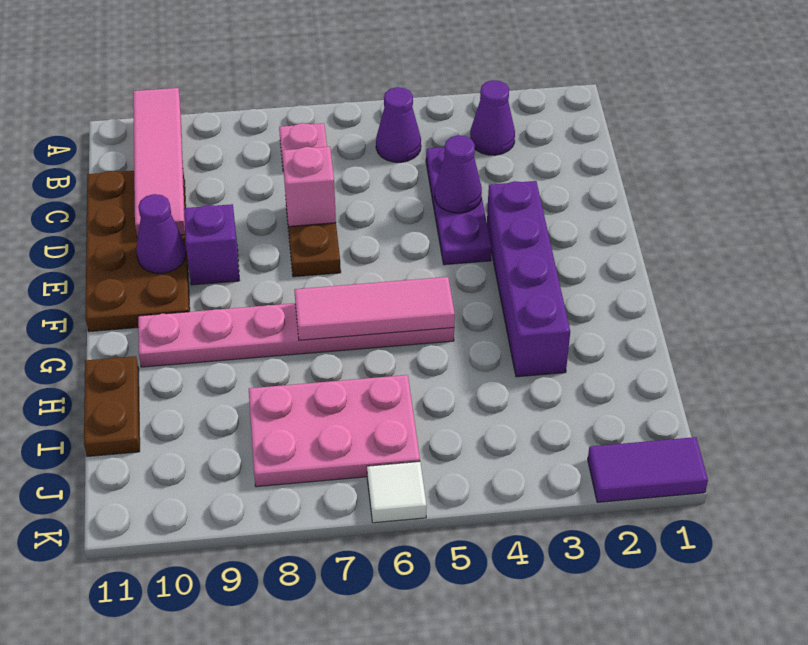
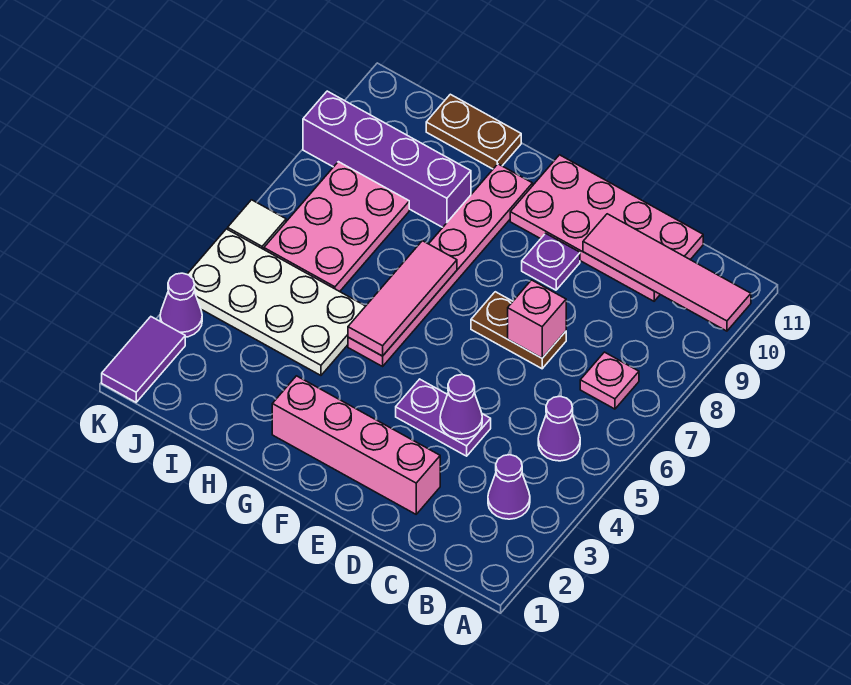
purple 1x3 plate [426,147,492,265] -> purple 1x2 plate [396,379,491,456]
brown 2x4 plate [86,171,190,332] -> pink 2x4 plate [510,155,703,301]
none -> pink 1x4 brick [272,376,440,514]
purple 1x4 brick [487,181,570,377] -> purple 1x4 brick moved to [303,91,471,227]
purple 1x1 brick [184,204,239,285] -> purple 1x1 plate [522,233,580,290]
purple 1x1 cone [136,194,186,273] -> purple 1x1 cone moved to [160,273,202,337]
none -> white 2x4 plate [187,229,365,375]

